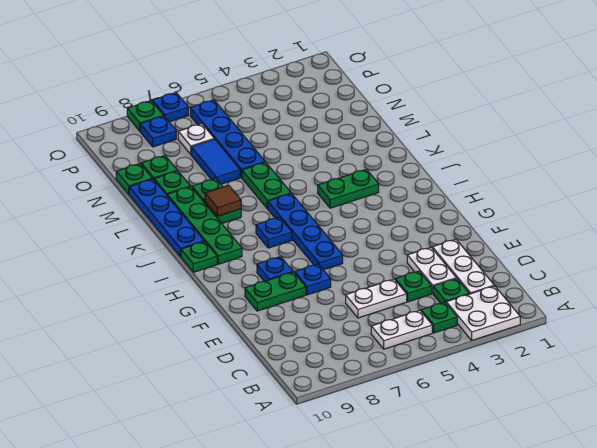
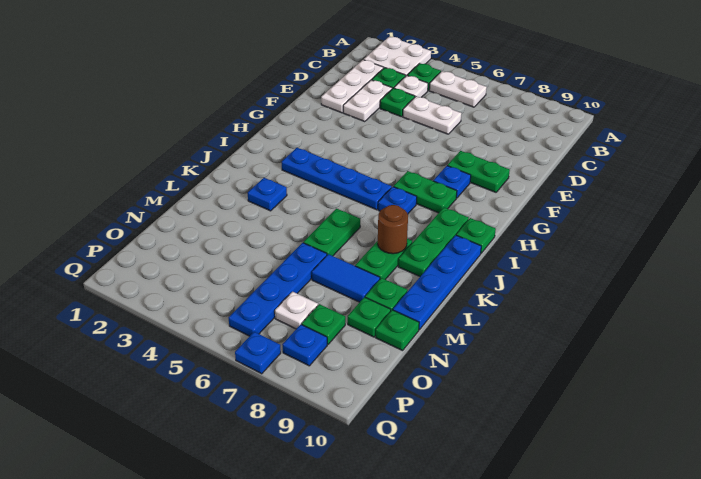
none -> white 1x1 plate [394,76,428,97]
blue 1x1 plate [295,264,331,295] -> blue 1x1 plate moved to [248,178,287,211]
blue 1x4 plate [268,194,343,270] -> blue 1x4 plate turned to [282,148,392,210]
green 1x4 plate [167,187,242,264] -> green 1x3 plate [398,208,469,276]
green 1x2 plate [318,169,379,208] -> green 1x2 plate moved to [394,171,457,213]
brown 1x1 tile [205,185,241,216] -> brown 1x1 round brick [378,205,408,254]
blue 1x2 tile [191,139,240,184] -> blue 1x2 tile turned to [312,254,380,302]
green 1x1 plate [127,101,164,131] -> green 1x1 plate moved to [302,304,345,344]

